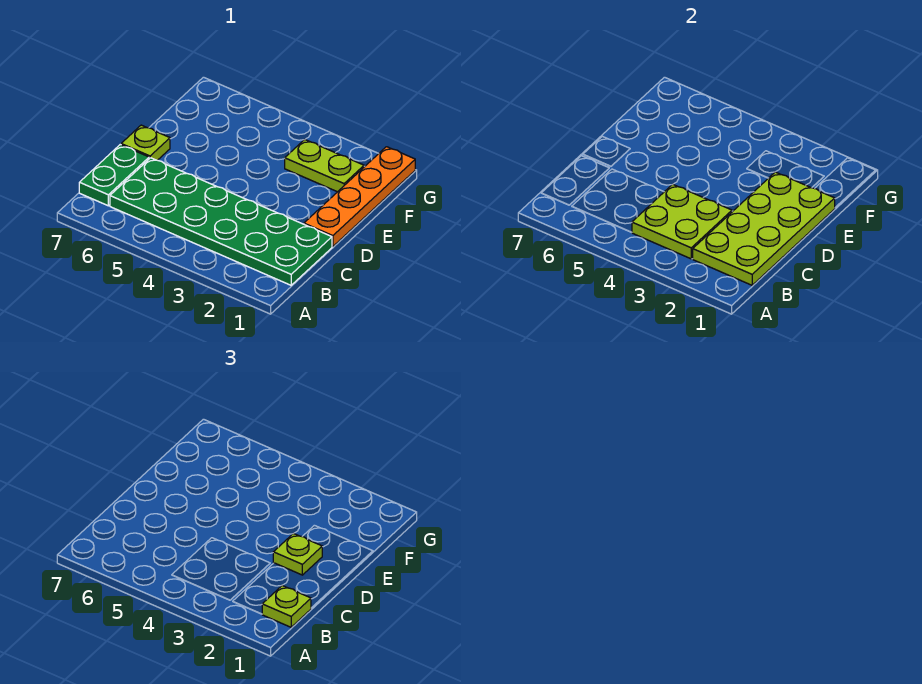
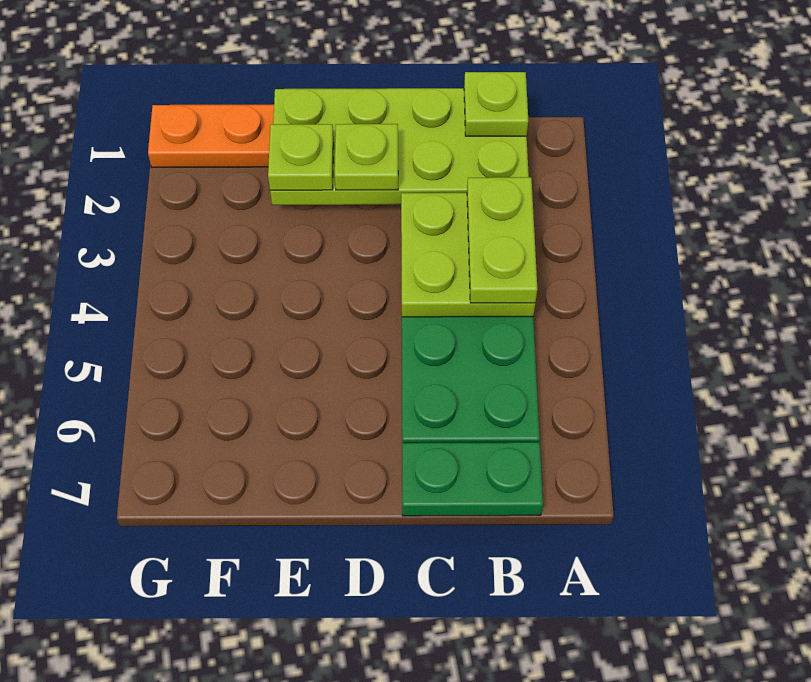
lime 1x1 plate [121,125,170,160] -> lime 1x1 plate moved to [268,124,334,190]
lime 1x2 plate [285,139,364,192] -> lime 1x2 plate moved to [467,177,537,303]

